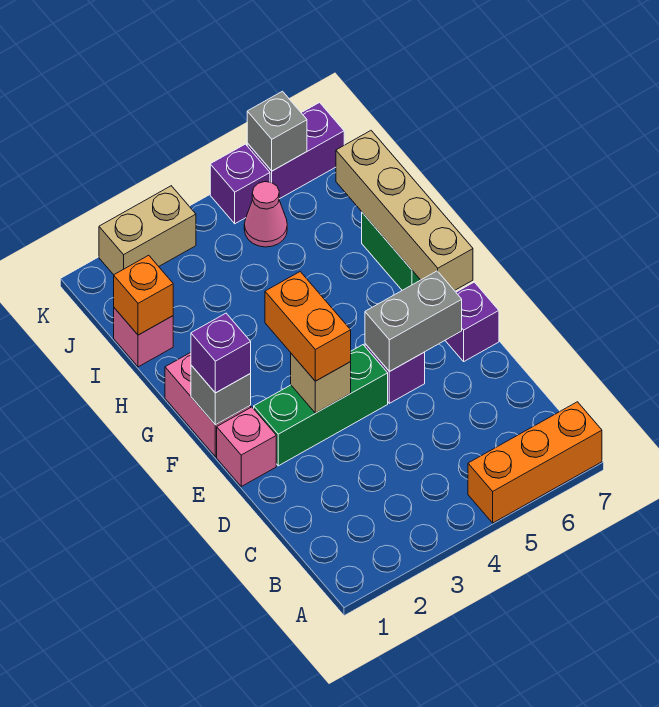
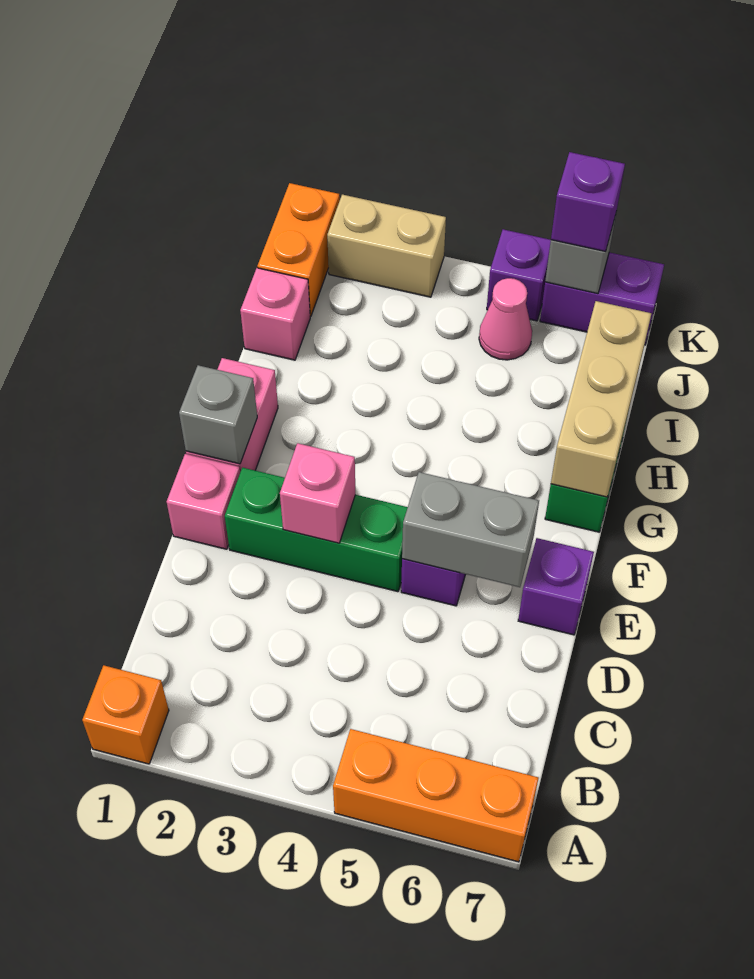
tan 1x1 brick [291,354,351,413] -> pink 1x1 brick [280,443,355,543]
orange 1x2 brick [265,272,351,381] -> orange 1x2 brick moved to [258,183,340,316]
purple 1x1 brick [191,313,251,393] -> purple 1x1 brick moved to [551,152,625,252]
tan 1x4 brick [336,131,473,291] -> tan 1x3 brick [551,301,651,497]
orange 1x1 brick [114,255,173,335] -> orange 1x1 brick moved to [82,665,169,764]

